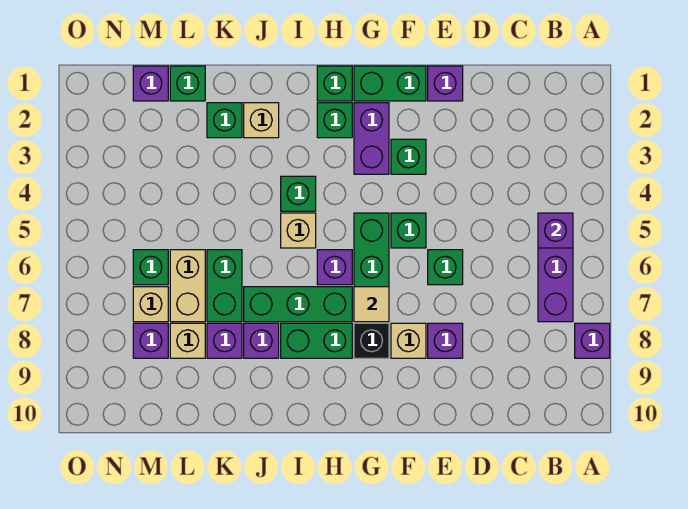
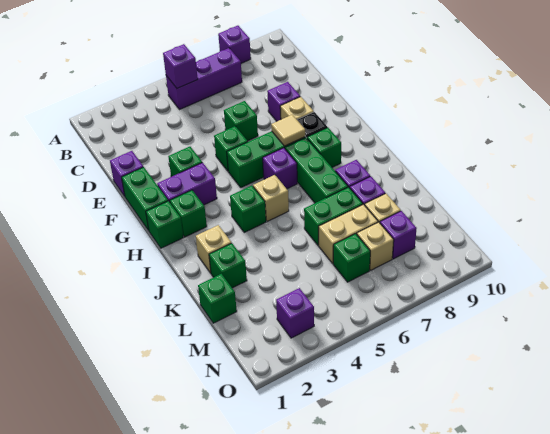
green 1x2 brick [281,323,352,358] -> green 1x1 brick [307,127,341,167]
purple 1x1 brick [133,66,168,101] -> purple 1x1 brick moved to [276,288,314,338]

